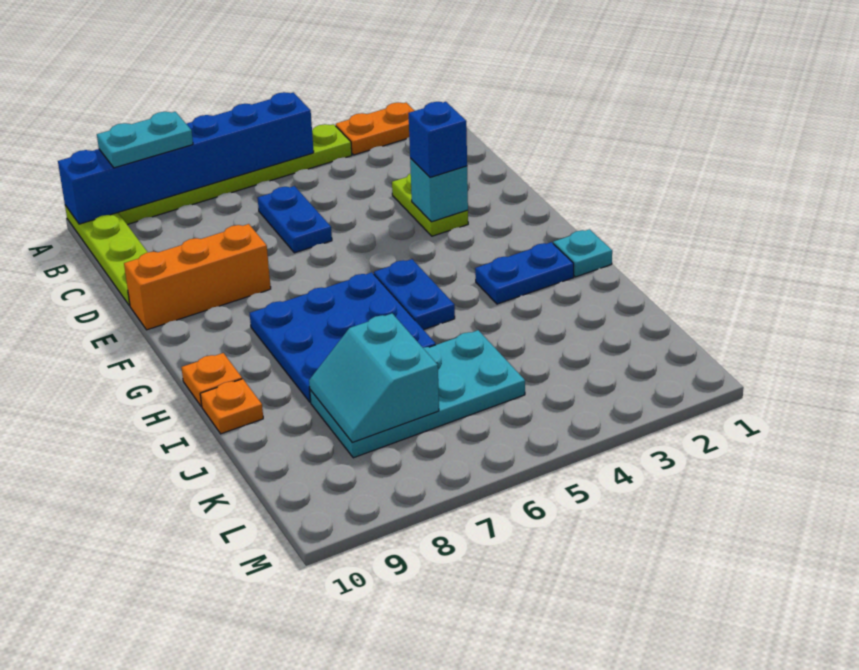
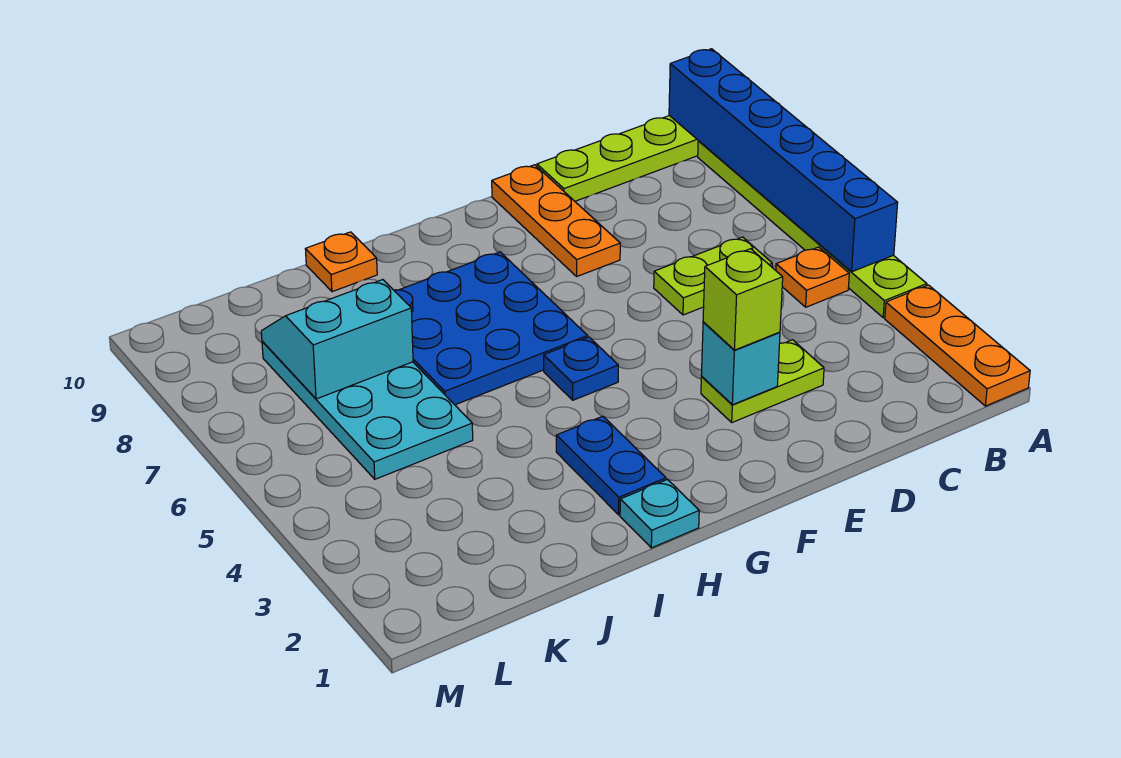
orange 1x2 plate [336,103,415,155] -> orange 1x3 plate [885,285,1030,406]
cyan 1x2 plate [97,112,193,168] -> none
blue 1x2 plate [258,186,332,253] -> lime 1x2 plate [654,237,772,315]
blue 1x1 brick [408,102,467,177] -> lime 1x1 brick [703,249,783,350]
orange 1x3 brick [124,224,271,330] -> orange 1x3 plate [492,165,620,276]
blue 1x2 plate [374,259,455,330] -> blue 1x1 plate [544,337,618,400]
orange 1x1 plate [181,353,242,407] -> orange 1x1 plate moved to [776,247,849,307]

